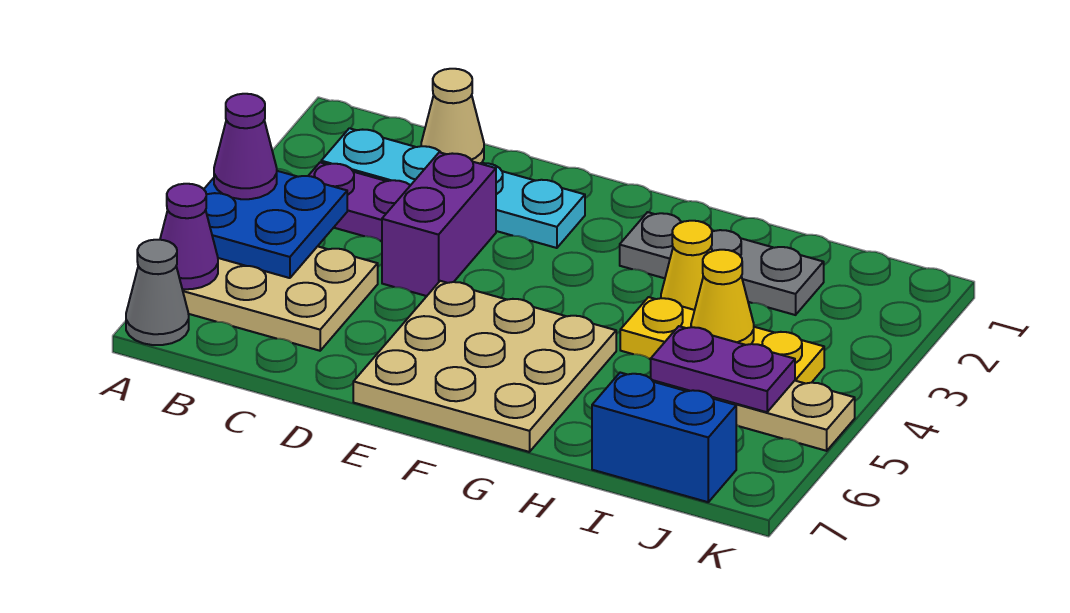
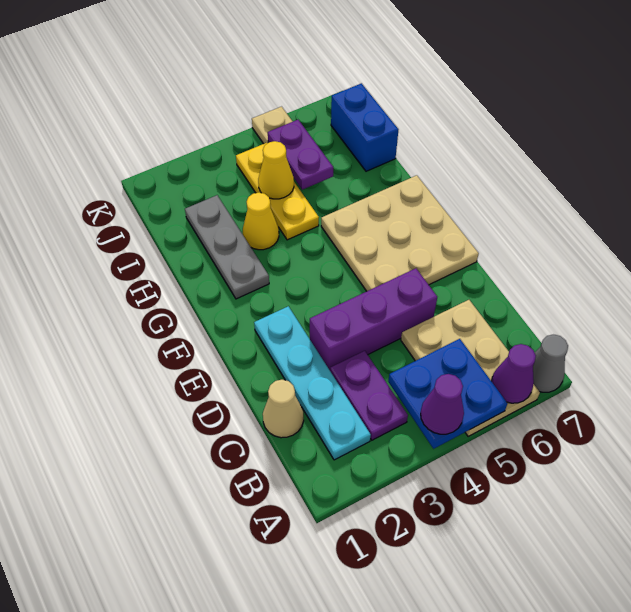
purple 1x2 brick [382,152,496,296] -> purple 1x3 brick [310,268,437,370]

